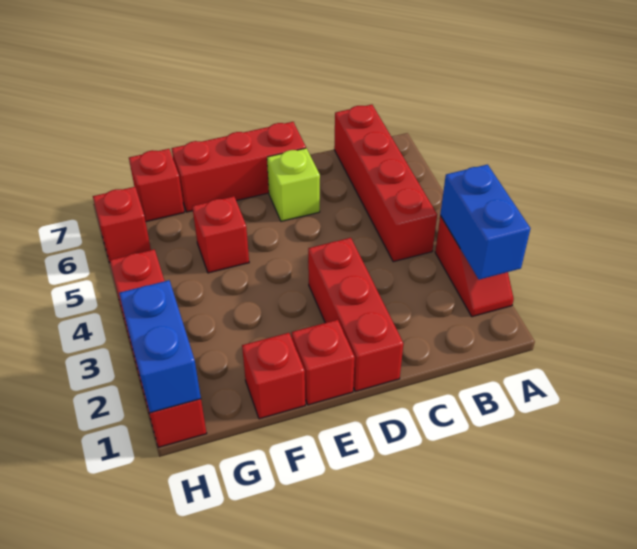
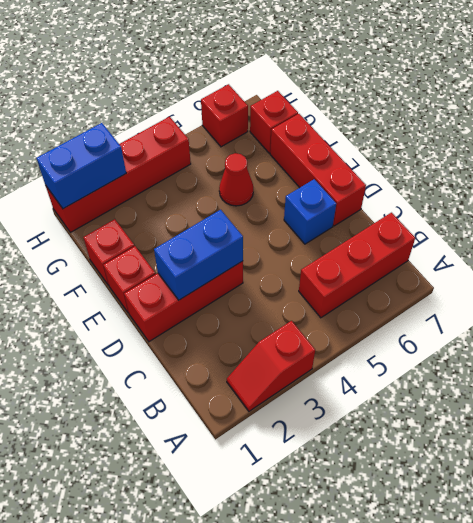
blue 1x2 brick [440,165,530,280] -> blue 1x2 brick moved to [154,210,243,300]
red 1x4 brick [334,105,437,262] -> red 1x3 brick [299,213,415,318]
lime 1x1 brick [267,148,320,221] -> blue 1x1 brick [284,179,336,244]
red 1x1 brick [192,196,249,273] -> red 1x1 cone [219,153,253,206]

